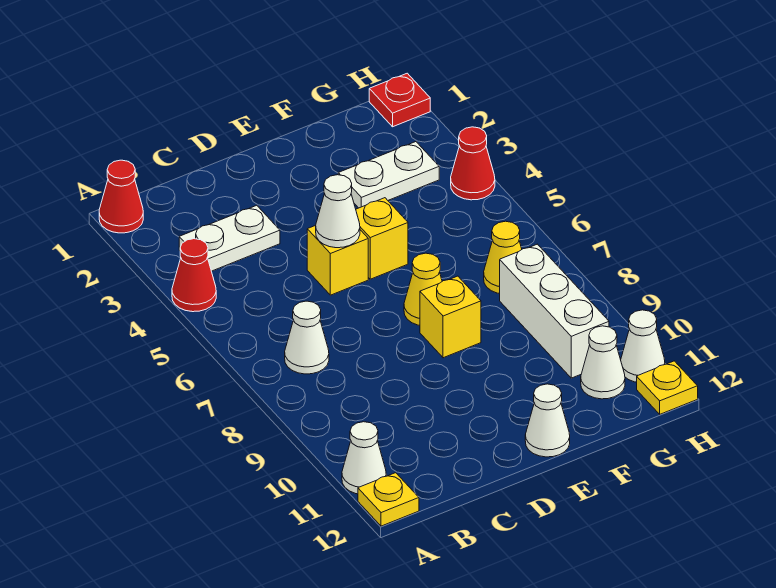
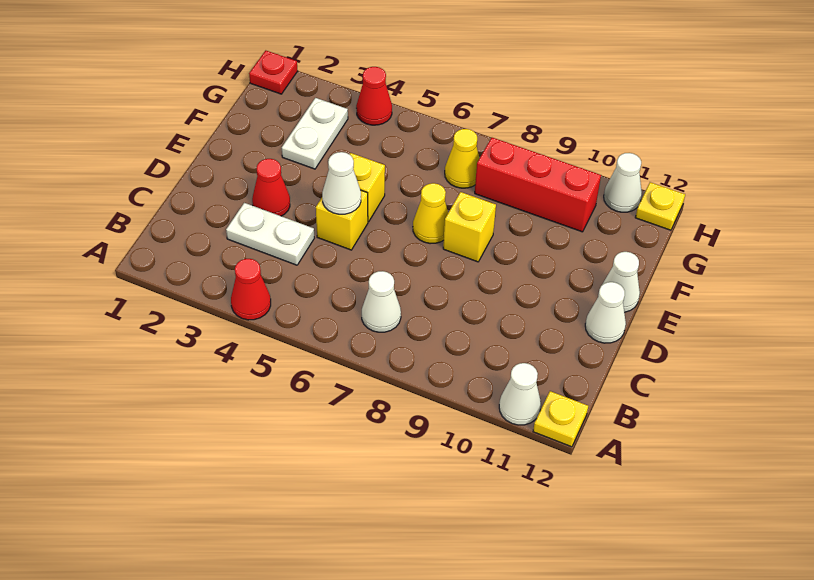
red 1x1 cone [99,160,143,233] -> red 1x1 cone moved to [252,159,290,216]
white 1x2 plate [179,205,280,271] -> white 1x2 plate turned to [226,203,314,265]
white 1x3 brick [500,244,609,378] -> red 1x3 brick [475,138,601,232]
white 1x1 cone [581,326,625,399] -> white 1x1 cone moved to [585,282,626,343]

